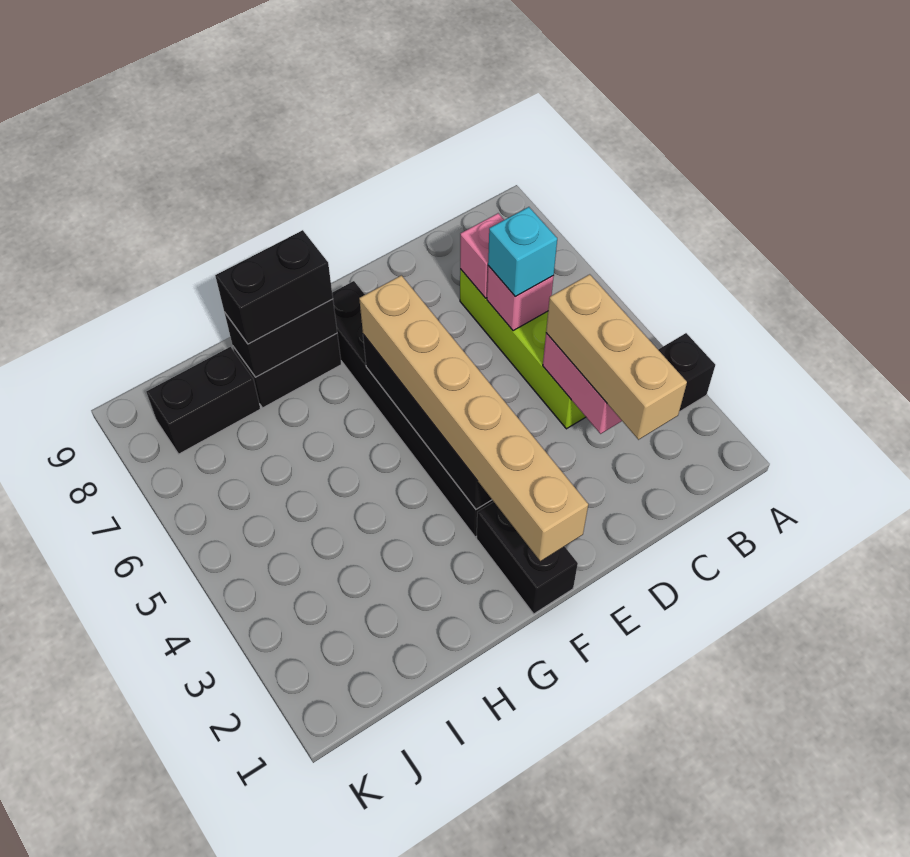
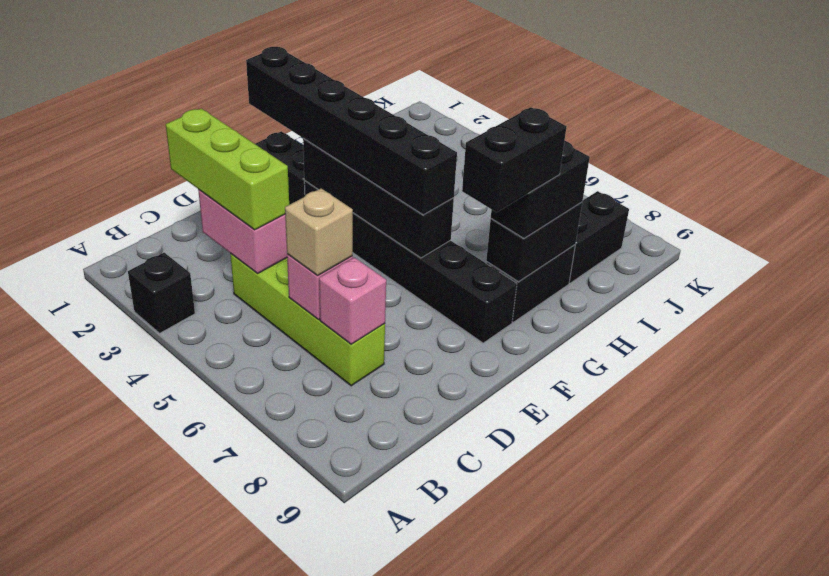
tan 1x3 brick [546,274,687,440] -> lime 1x3 brick [166,109,289,230]
cyan 1x1 brick [488,207,557,297] -> tan 1x1 brick [285,188,353,276]
tan 1x6 brick [359,275,588,561] -> black 1x6 brick [246,47,457,215]
none -> black 1x2 brick [462,107,566,212]

